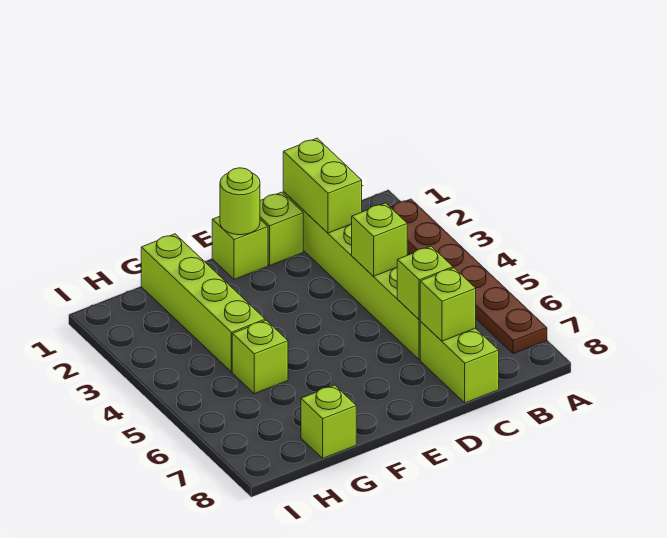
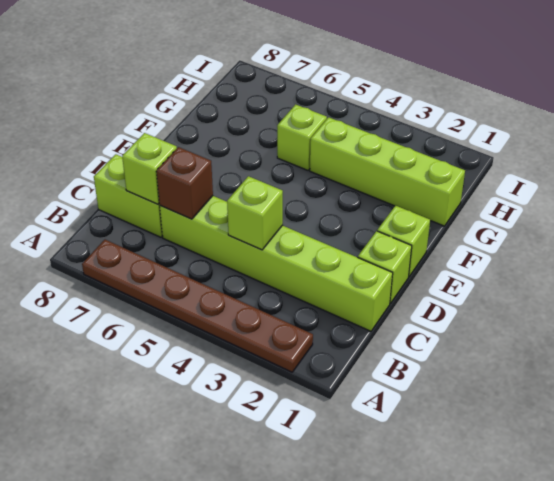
lime 1x2 brick [283,138,362,233] -> none
lime 1x1 brick [397,246,453,320] -> brown 1x1 brick [156,147,213,219]
lime 1x1 round brick [220,168,260,235] -> none
lime 1x1 brick [301,385,356,458] -> none

